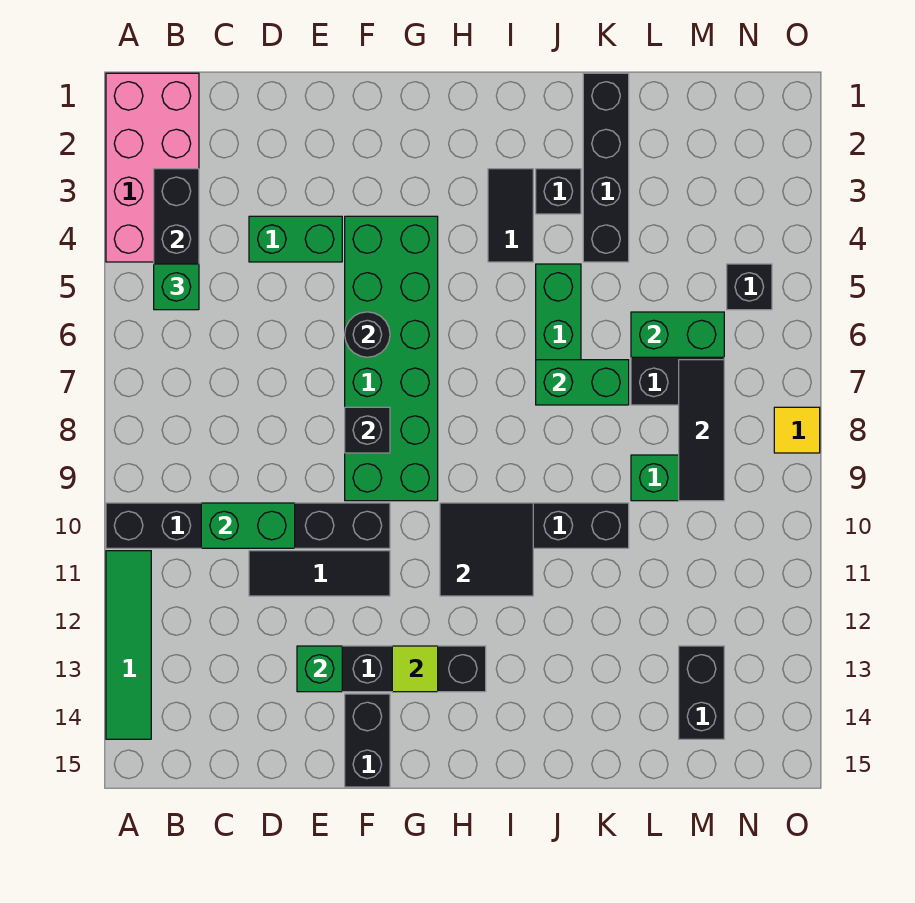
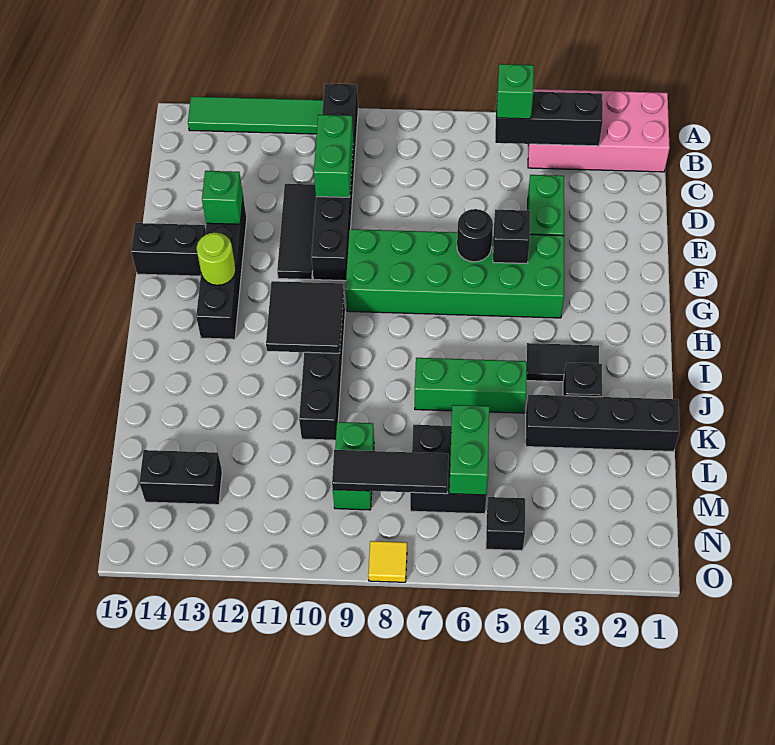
black 1x1 brick [345,407,390,453] -> black 1x1 brick moved to [493,210,530,264]
lime 1x1 tile [392,646,438,692] -> lime 1x1 round brick [197,233,236,285]
green 1x2 brick [536,360,629,405] -> none

